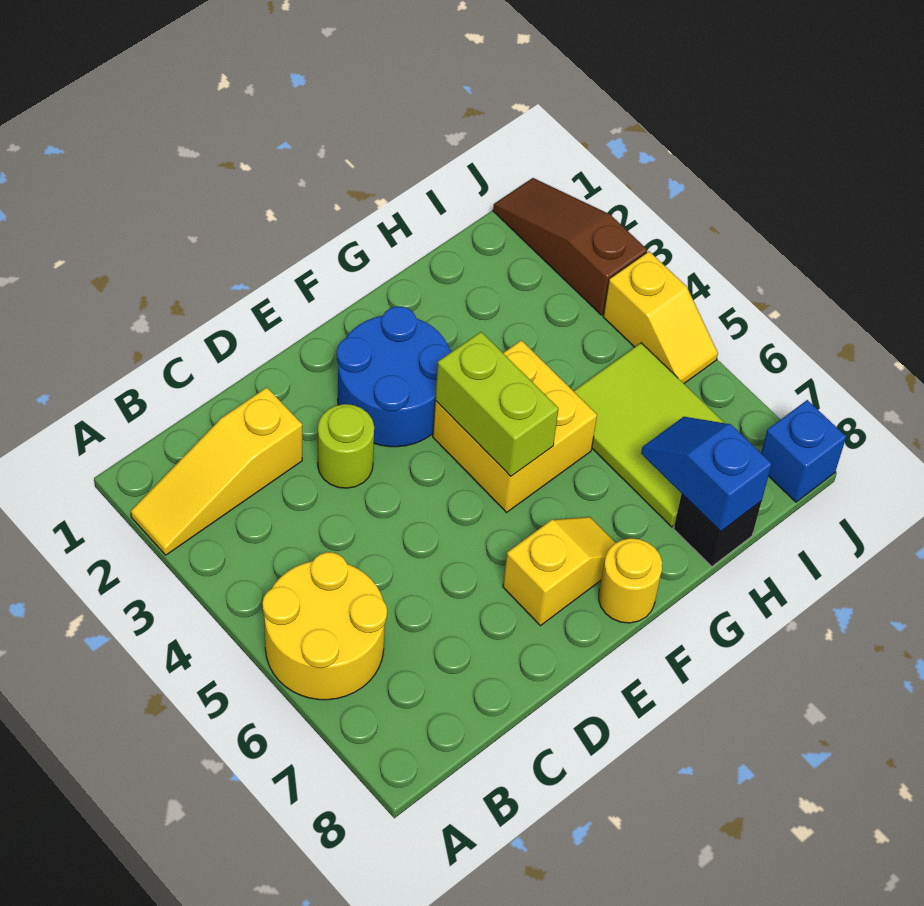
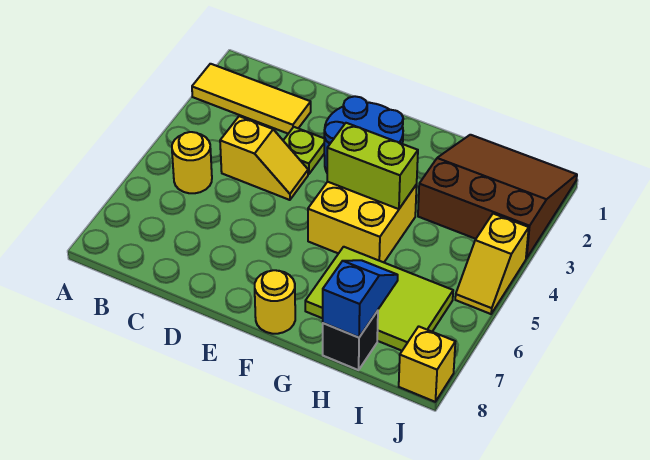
yellow 1x3 slope [131,387,302,555] -> yellow 1x3 tile [192,64,311,134]
yellow 2x2 round brick [262,552,387,700] -> yellow 1x1 round brick [172,132,212,193]
lime 1x1 round brick [318,404,374,488] -> lime 1x1 plate [283,127,324,174]
yellow 1x2 slope [503,517,616,626] -> yellow 1x2 slope moved to [220,116,308,200]
lime 1x2 brick [435,332,559,476] -> lime 1x2 brick turned to [327,123,418,209]
lime 2x3 tile [574,343,724,527] -> lime 2x3 tile turned to [305,247,453,351]
brown 1x3 slope [493,178,647,315] -> brown 3x3 slope [418,135,577,258]
blue 1x1 brick [761,400,846,502] -> yellow 1x1 brick [399,326,455,402]

